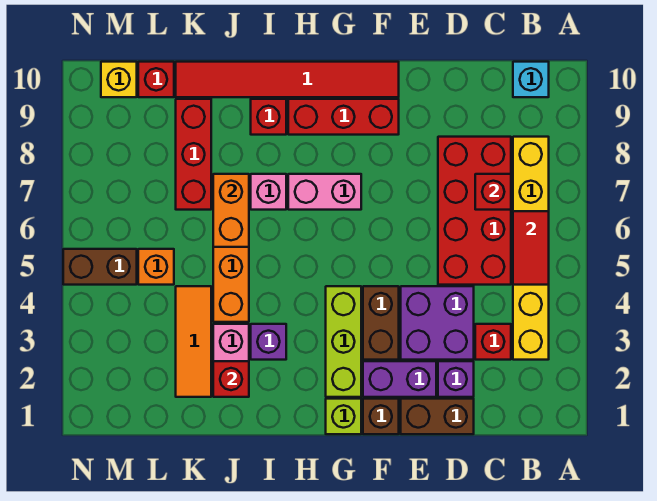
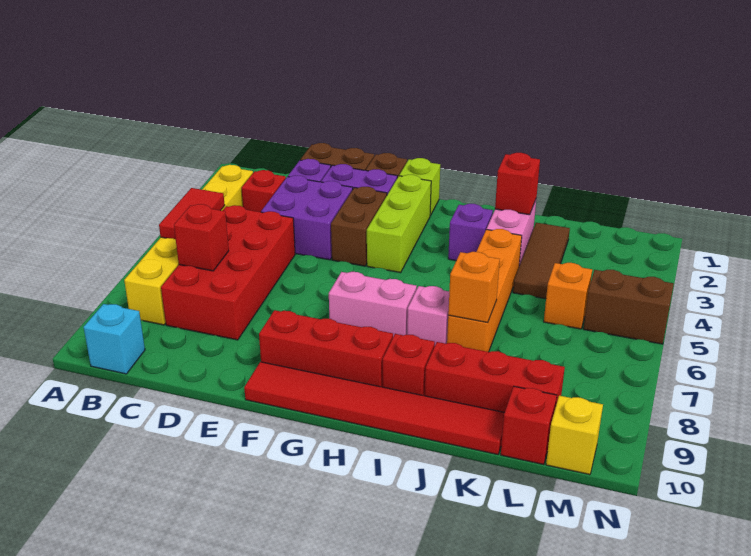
orange 1x2 brick [213,174,249,247] -> orange 1x1 brick [448,252,500,322]
orange 1x3 tile [176,286,211,397] -> brown 1x3 tile [513,223,570,299]
red 1x3 brick [176,99,211,210] -> red 1x3 brick turned to [425,342,565,412]

